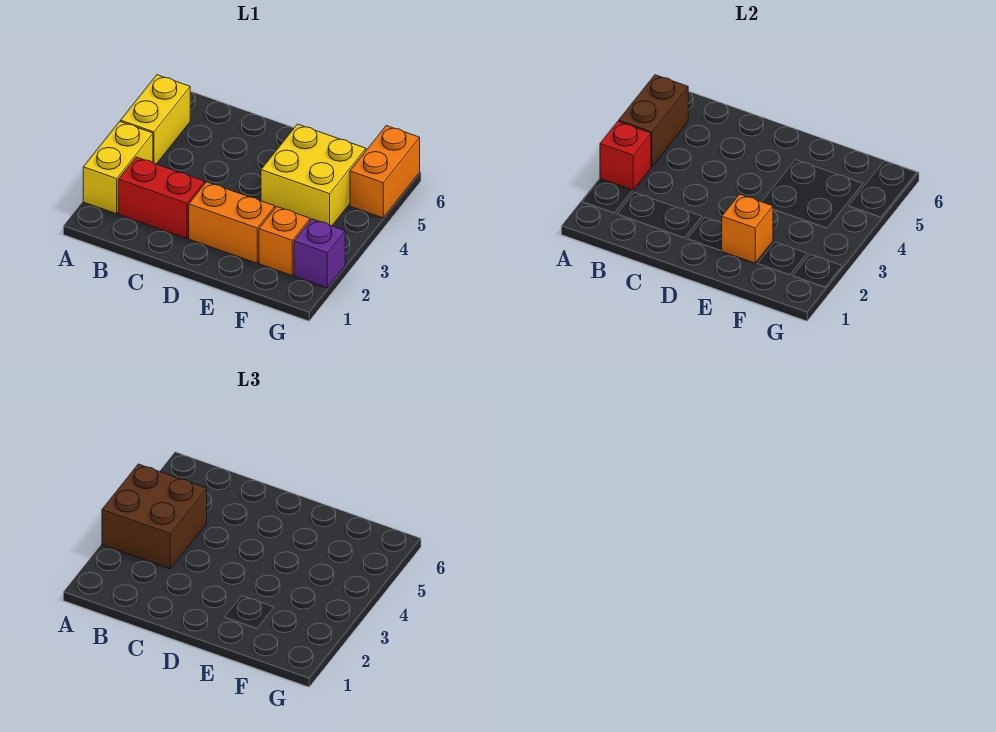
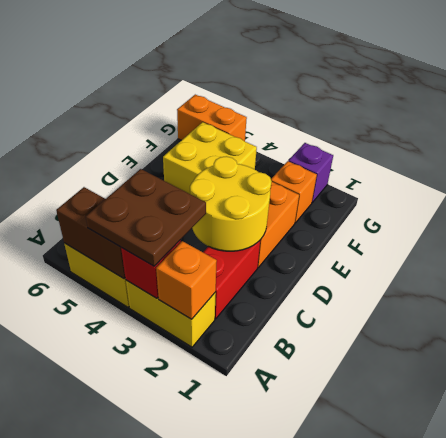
brown 2x2 brick [102,464,207,569] -> brown 2x2 plate [86,169,206,266]
none -> yellow 2x2 round brick [190,156,272,251]
orange 1x1 brick [722,194,773,263] -> orange 1x1 brick moved to [156,241,217,319]

